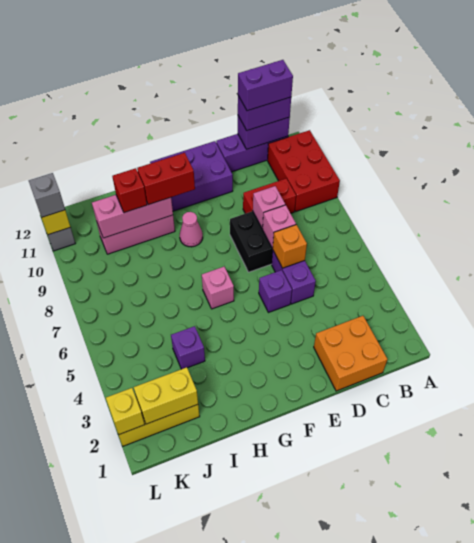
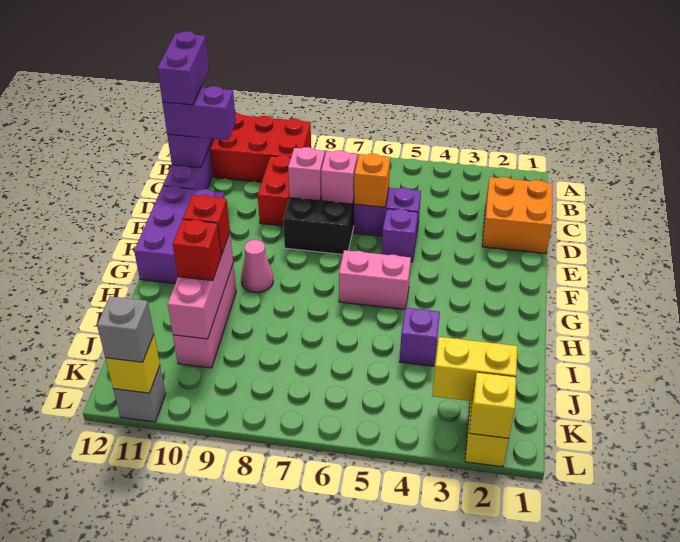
purple 1x2 brick [238,96,291,131] -> purple 1x2 brick turned to [162,86,236,140]
pink 1x1 brick [202,266,234,309] -> pink 1x2 brick [339,250,411,309]
red 1x2 brick [137,153,195,205] -> red 1x1 brick [183,195,230,254]
yellow 1x2 brick [134,367,198,424] -> yellow 1x2 brick turned to [432,337,517,401]

